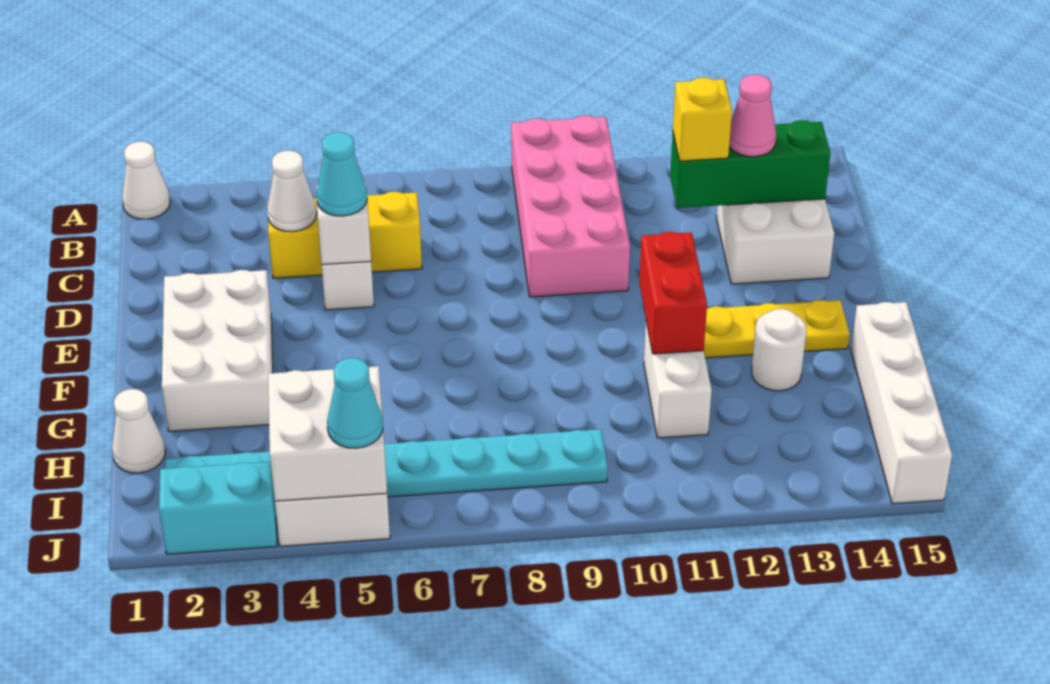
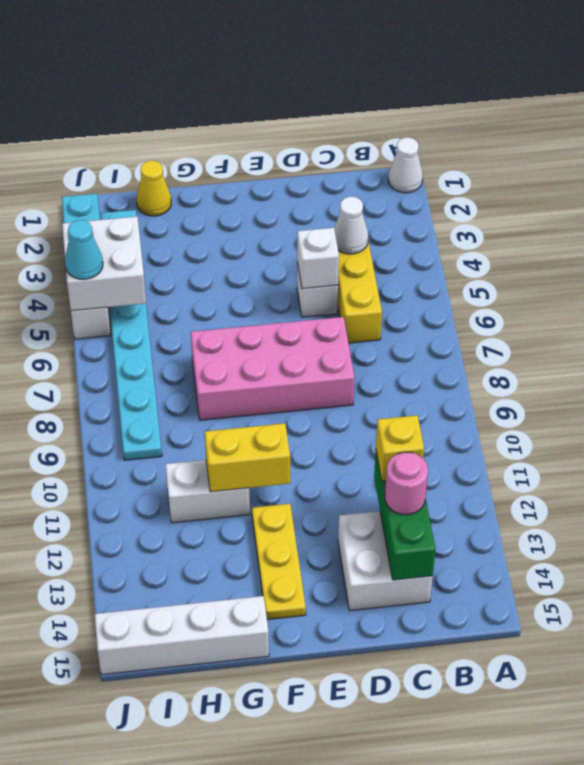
pink 2x4 brick [511,116,630,297] -> pink 2x4 brick moved to [191,317,354,420]
pink 1x1 cone [729,75,776,157] -> pink 1x1 round brick [385,452,428,515]
cyan 1x1 cone [316,132,367,216] -> none
white 2x3 brick [162,270,273,431] -> none
red 1x2 brick [639,232,707,354] -> yellow 1x2 brick [205,423,290,492]
white 1x1 round brick [752,309,806,391] -> none
white 1x1 cone [112,389,165,473] -> yellow 1x1 cone [137,160,171,216]

